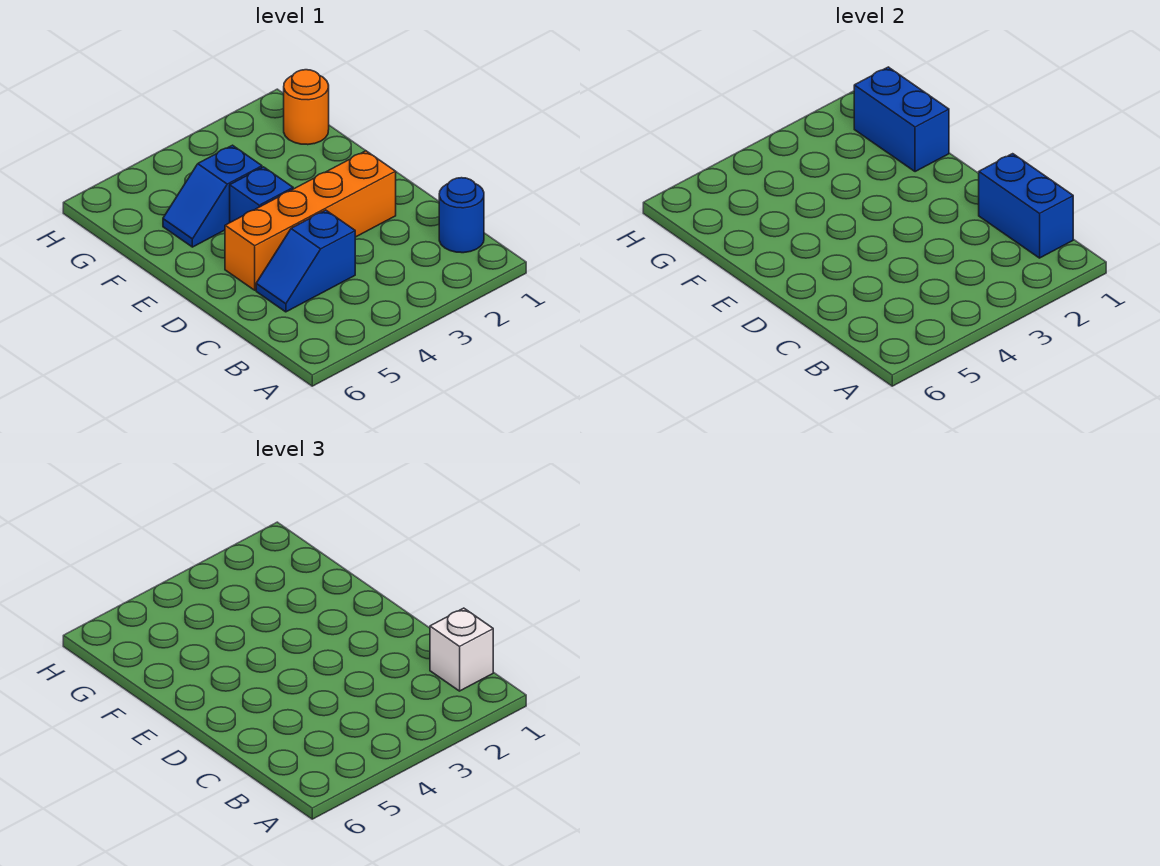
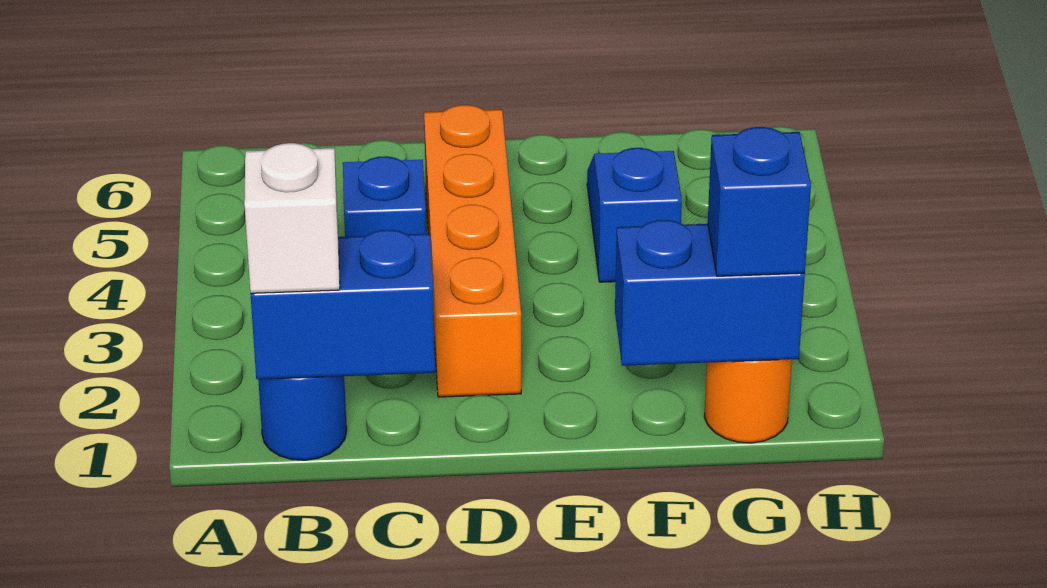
blue 1x1 brick [230,167,293,222] -> blue 1x1 brick moved to [708,127,811,276]

